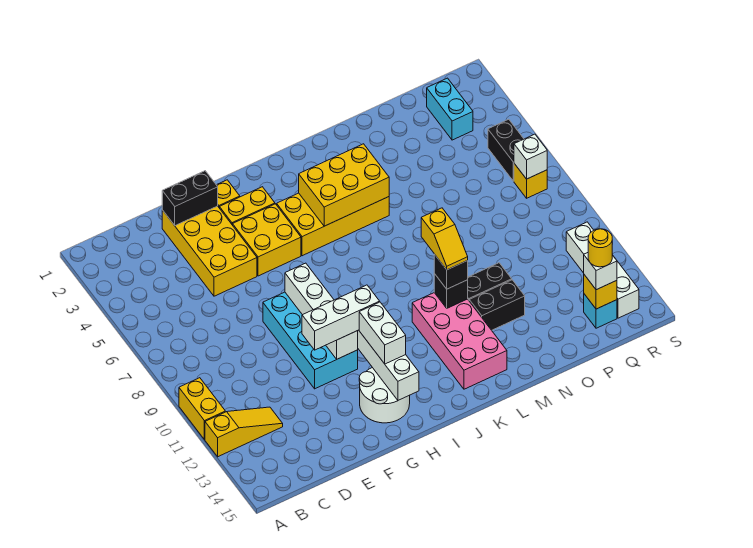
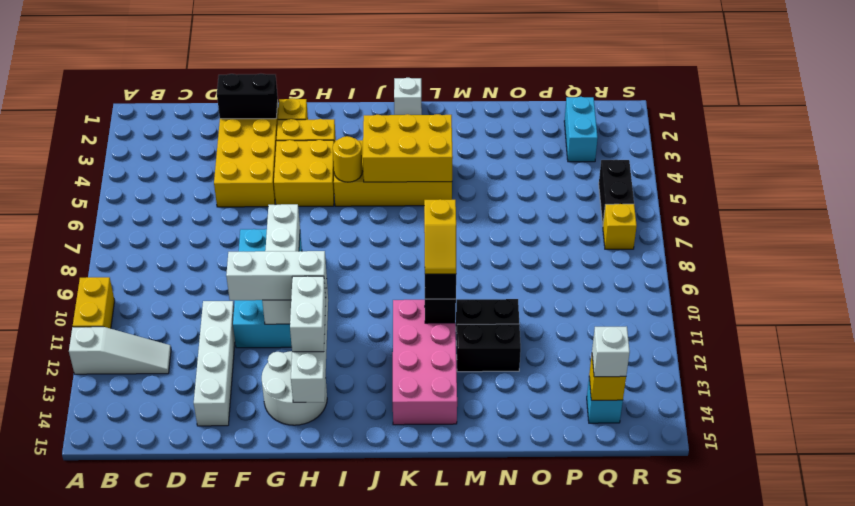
yellow 1x3 slope [205,407,283,457] -> white 1x3 slope [69,327,171,374]
yellow 1x1 round brick [588,229,612,267] -> yellow 1x1 round brick moved to [333,136,362,182]
white 1x1 brick [514,134,547,179] -> white 1x1 brick moved to [394,78,422,115]
white 1x4 brick [566,222,639,318] -> white 1x4 brick moved to [194,301,235,426]

